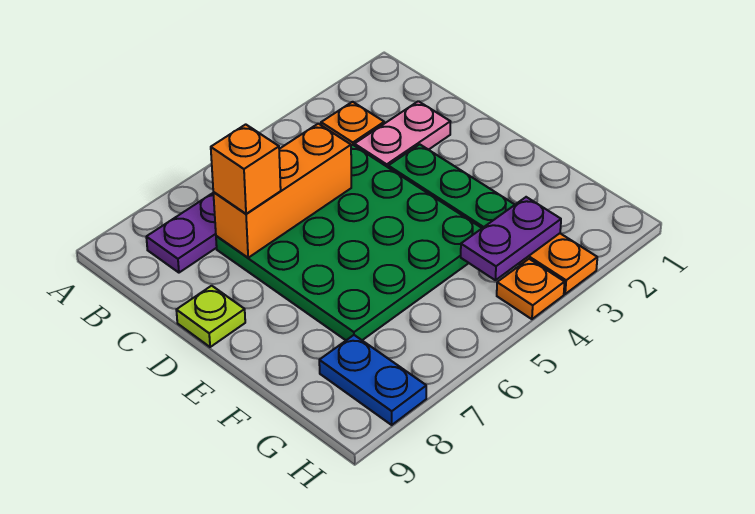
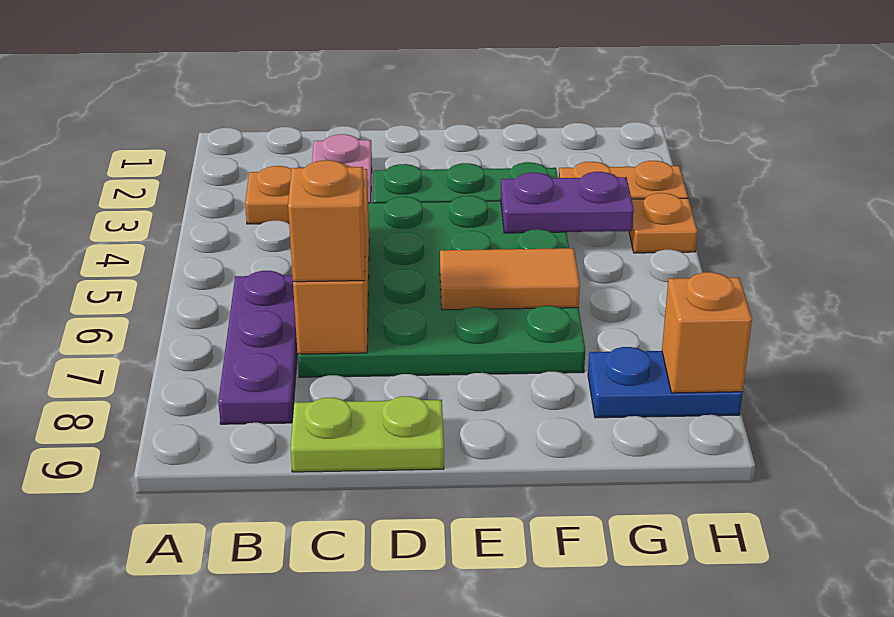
lime 1x1 plate [176,286,245,347] -> lime 1x2 plate [291,396,444,472]
none -> orange 1x2 tile [440,248,580,310]
purple 1x2 plate [461,197,561,280] -> purple 1x2 plate turned to [501,172,634,233]
none -> orange 1x1 brick [662,272,752,393]

